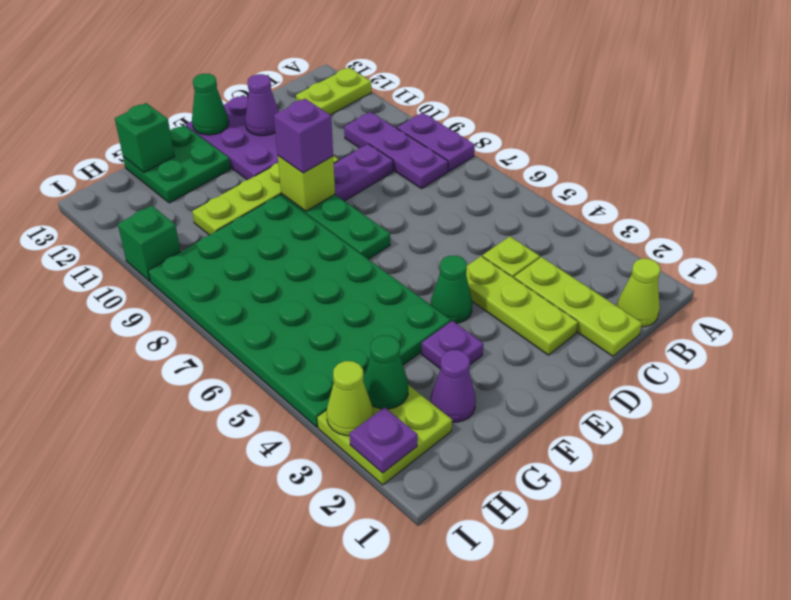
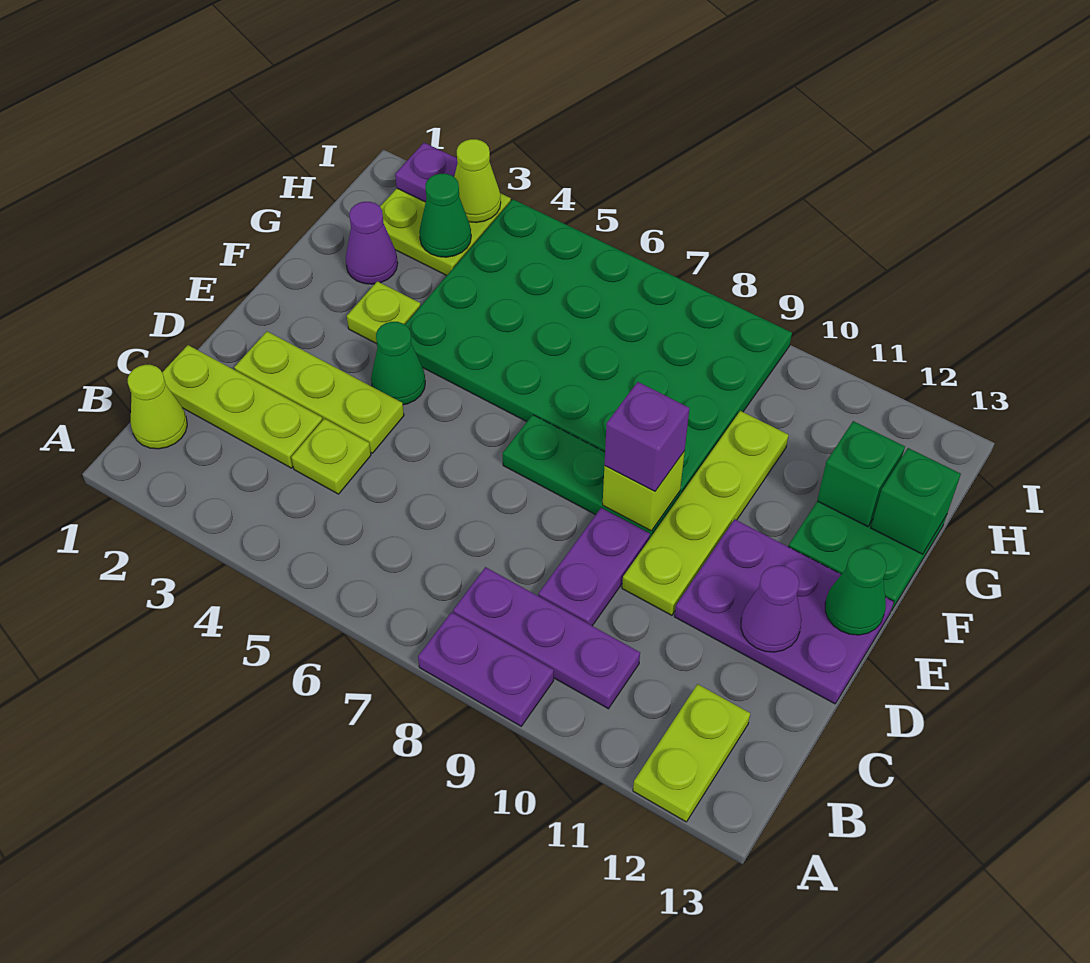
purple 1x1 plate [421,321,484,369] -> lime 1x1 plate [347,281,420,344]
green 1x1 brick [118,205,181,281] -> green 1x1 brick moved to [817,421,905,527]

